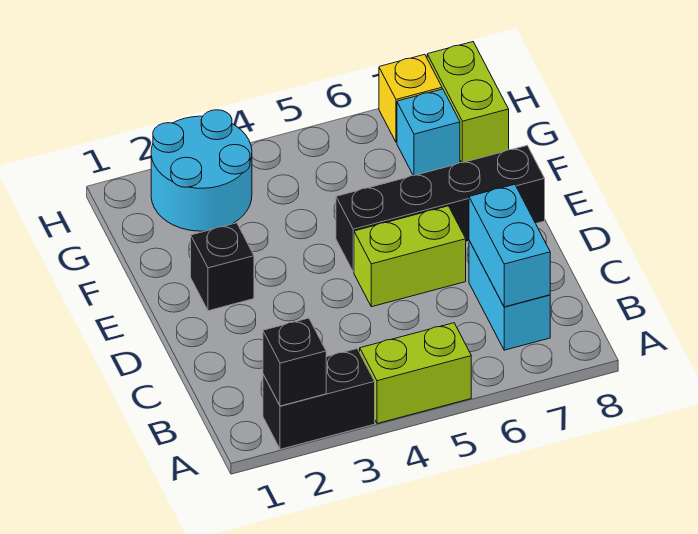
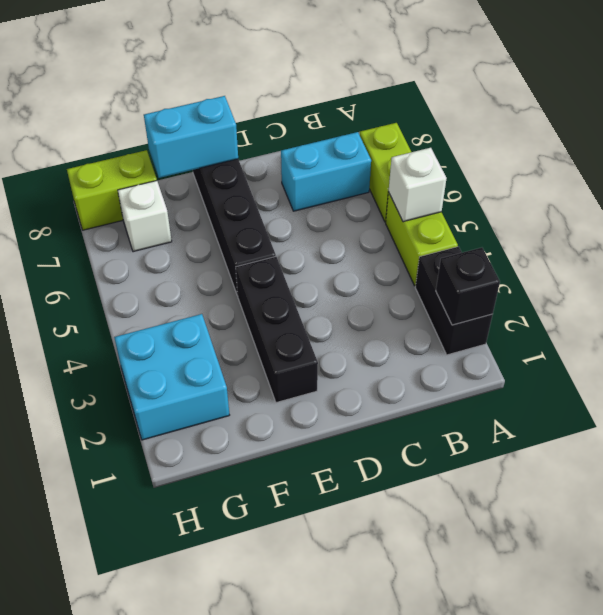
none -> white 1x1 brick [389,148,447,222]
cyan 1x2 brick [469,184,550,307] -> cyan 1x2 brick moved to [144,96,238,178]
lime 1x2 brick [354,206,466,307] -> lime 1x2 brick moved to [360,123,411,222]
black 1x1 brick [191,223,254,311] -> black 1x3 brick [236,257,318,403]
cyan 2x2 round brick [151,110,252,231] -> cyan 2x2 brick [114,314,229,440]
cyan 1x1 brick [397,89,460,175] -> white 1x1 brick [118,181,172,252]
yellow 1x1 brick [379,54,442,142] -> none

